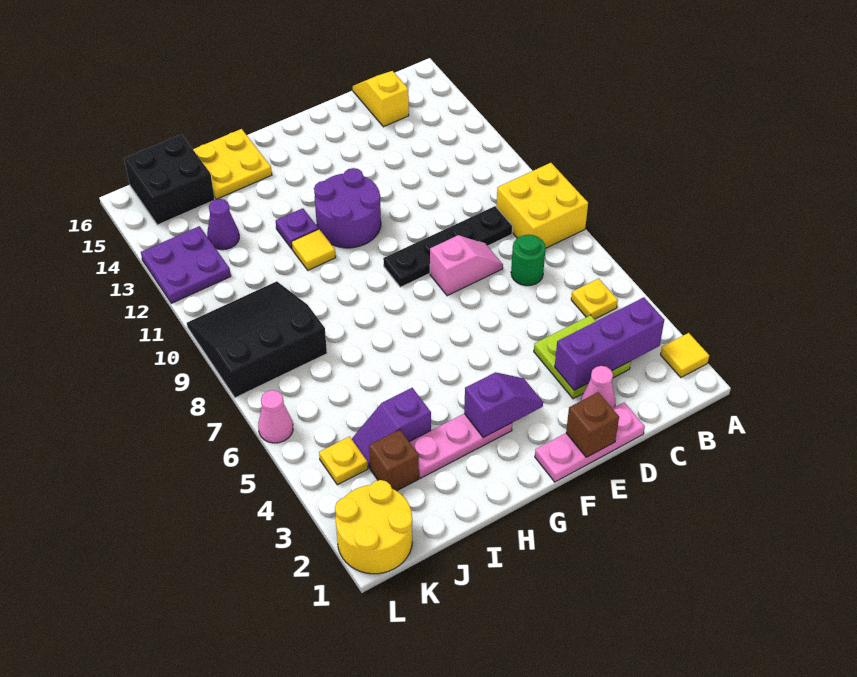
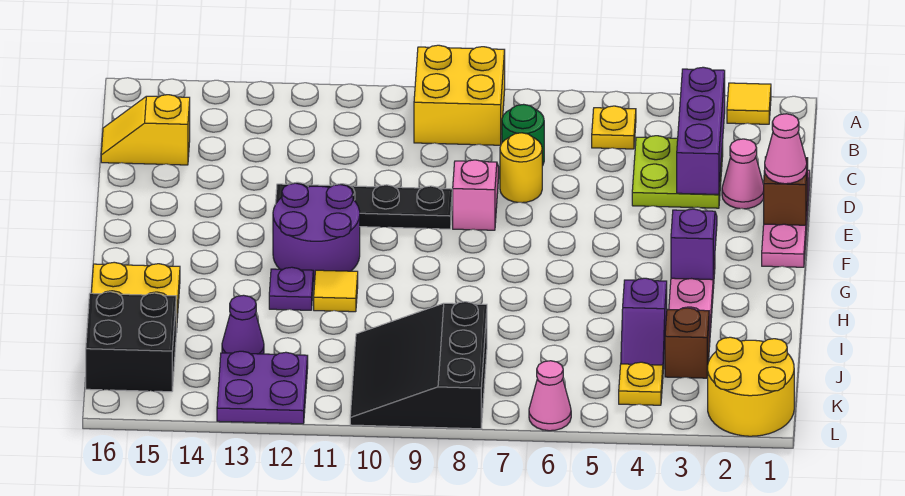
black 1x4 plate [383,206,513,287] -> black 1x4 plate turned to [276,182,452,229]
none -> yellow 1x1 round brick [500,133,542,203]
none -> pink 1x1 cone [765,114,807,184]

